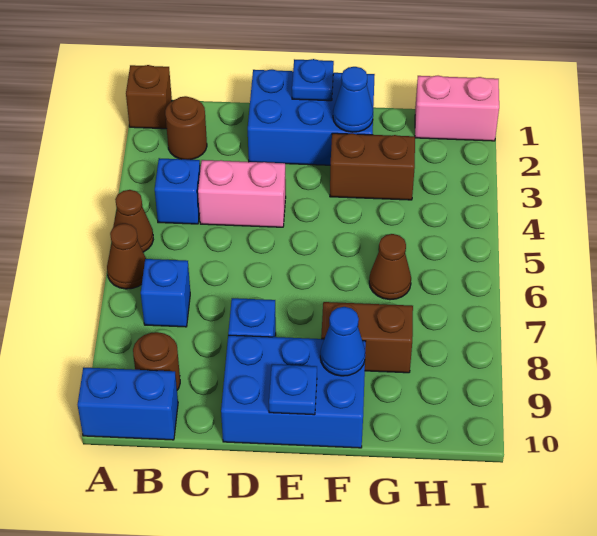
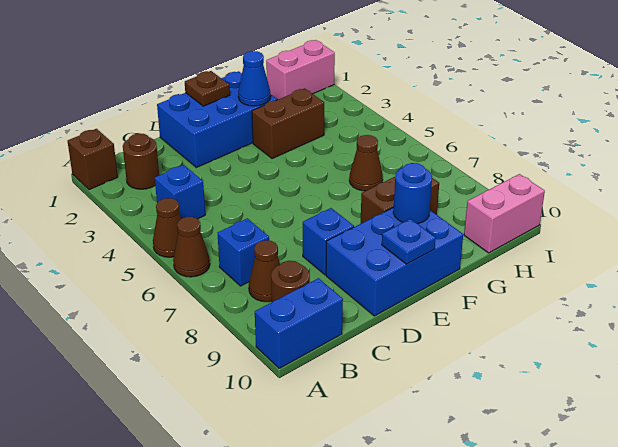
none -> brown 1x1 cone [249,240,280,302]
pink 1x2 brick [198,160,286,227] -> pink 1x2 brick moved to [464,174,545,253]
blue 1x1 plate [292,59,334,101] -> brown 1x1 plate [185,71,230,106]
blue 1x1 cone [320,307,365,376] -> blue 1x1 round brick [393,163,432,224]

